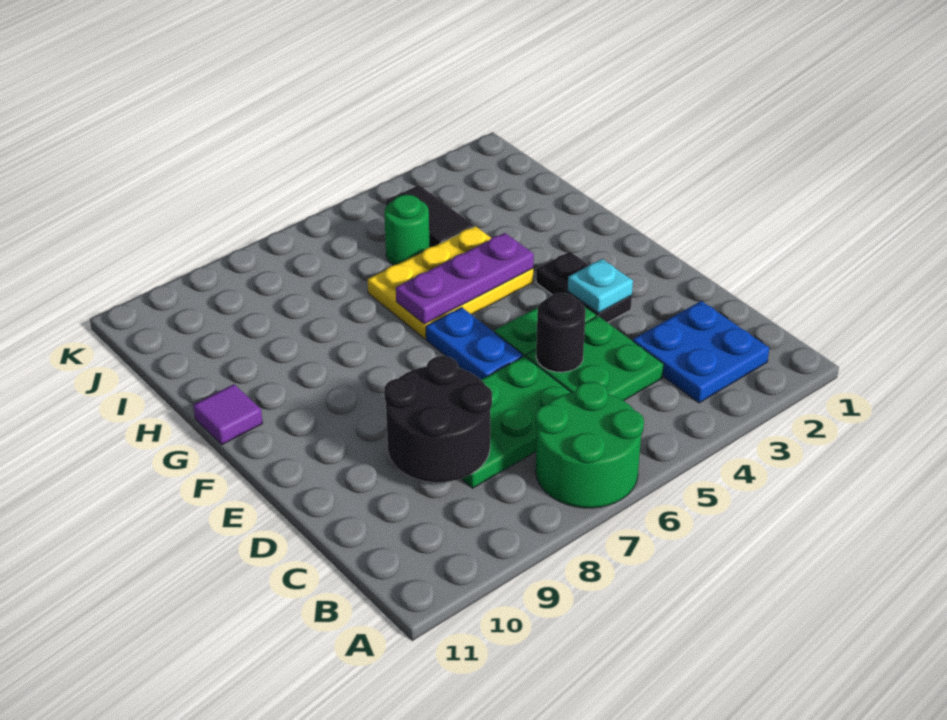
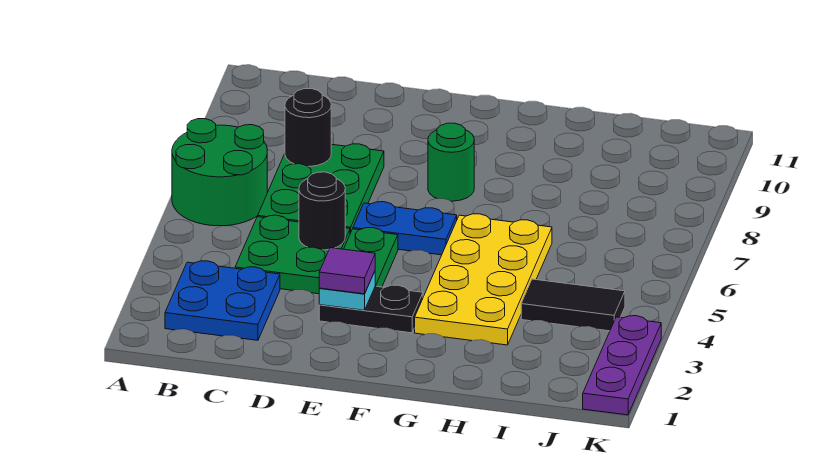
black 2x2 round brick [384,356,492,482] -> black 1x1 round brick [285,89,331,166]
yellow 2x3 plate [368,226,533,339] -> yellow 2x4 plate [415,214,552,345]
purple 1x3 plate [396,233,534,324] -> purple 1x3 plate moved to [583,316,661,415]
purple 1x1 tile [193,384,263,445] -> purple 1x1 tile moved to [319,248,375,294]
green 1x1 round brick [384,195,429,265] -> green 1x1 round brick moved to [428,123,474,201]

